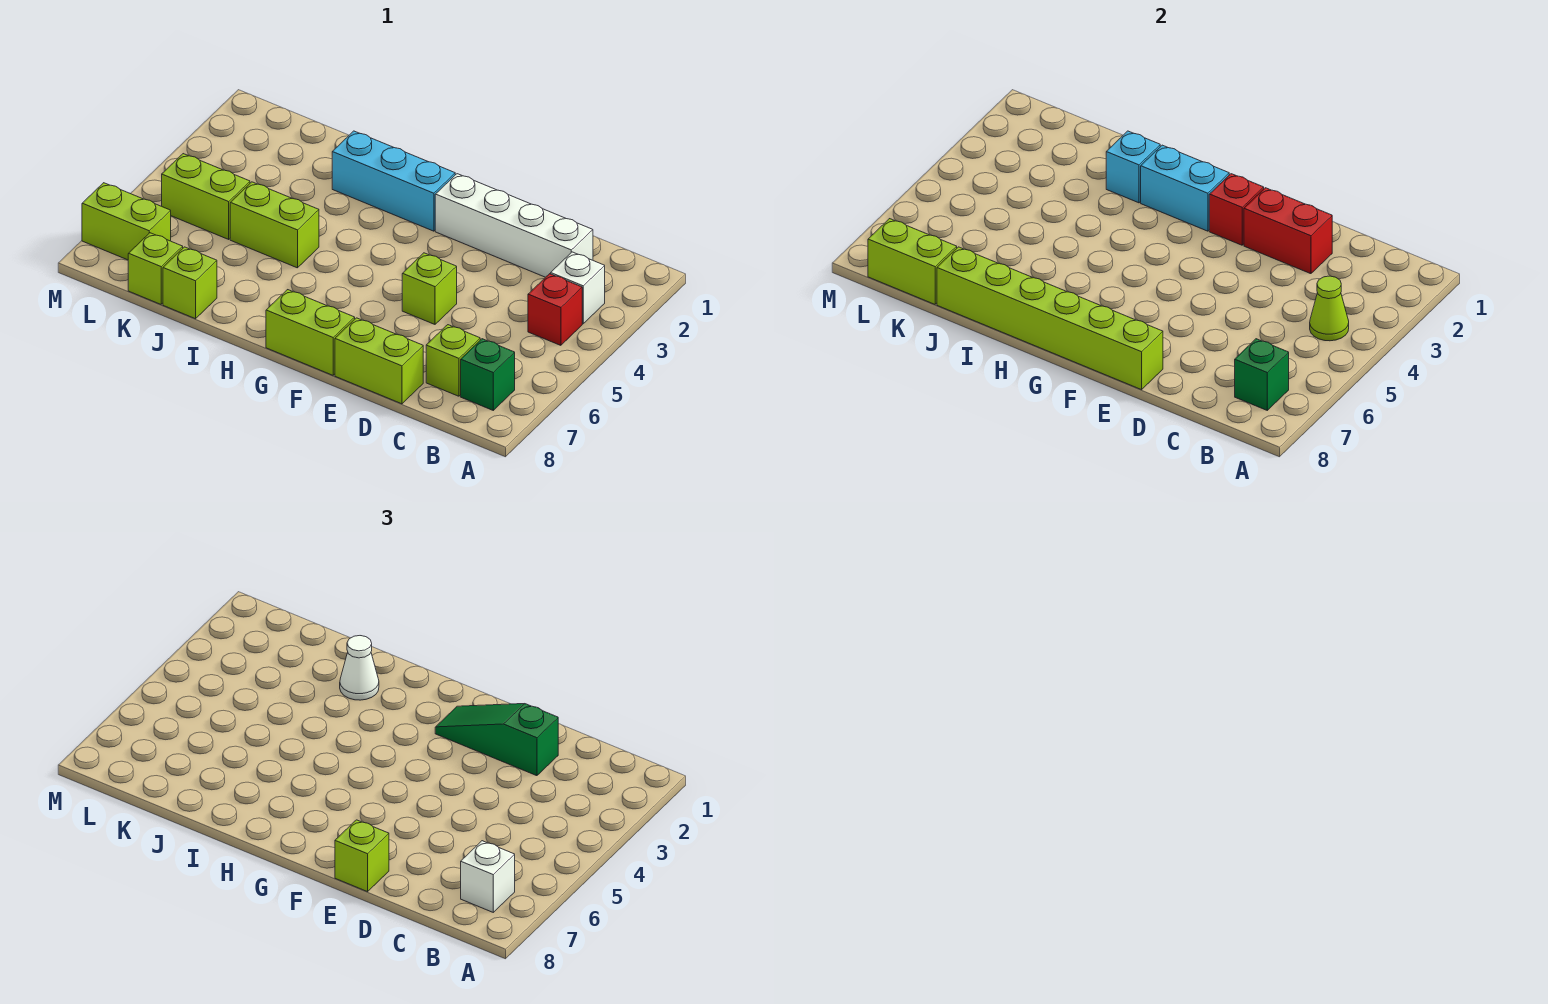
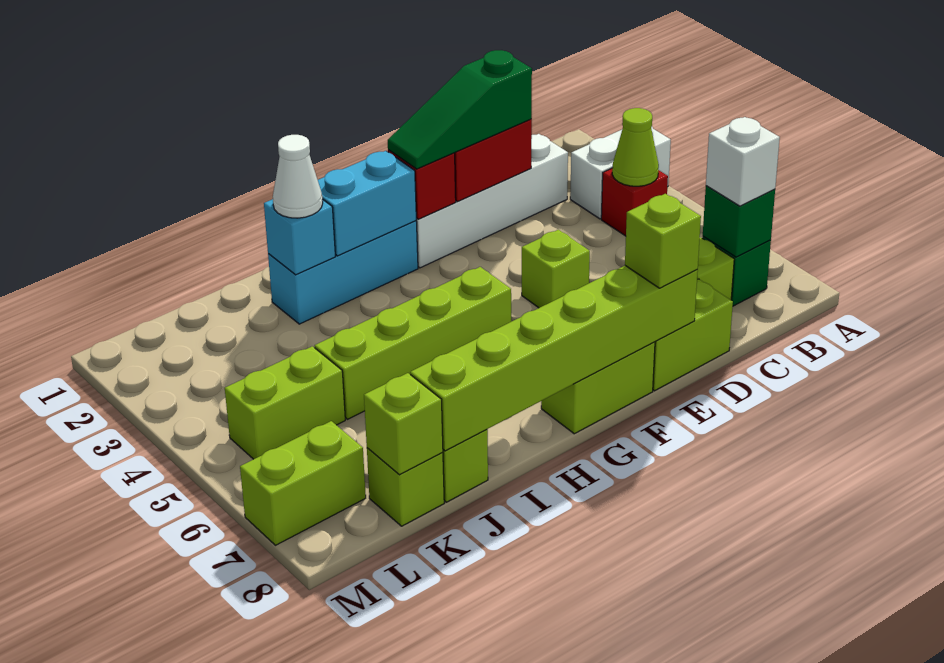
white 1x1 brick [551,252,605,324] -> white 1x2 brick [570,127,671,219]
lime 1x2 brick [230,182,319,268] -> lime 1x4 brick [315,267,511,419]
lime 1x2 brick [868,219,957,304] -> lime 1x1 brick [364,373,443,475]

